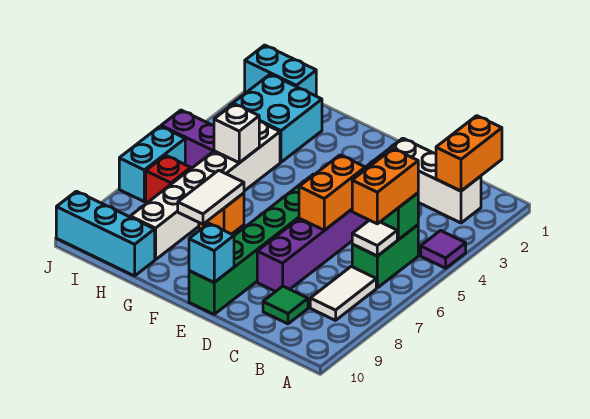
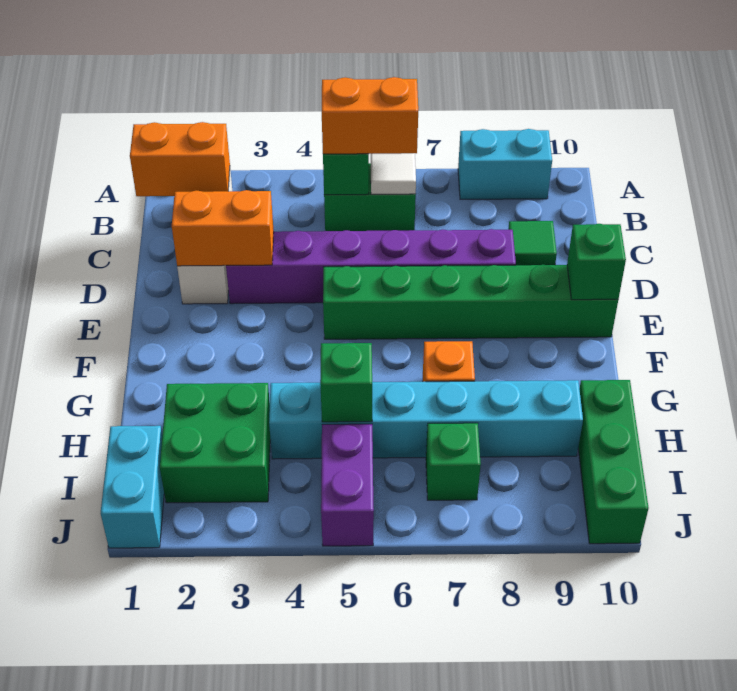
purple 1x1 tile [421,231,466,268] -> none
white 1x2 tile [310,267,376,320] -> none
orange 1x2 brick [299,155,365,230] -> orange 1x2 brick moved to [172,190,274,266]
cyan 1x1 brick [189,224,234,282] -> green 1x1 brick [567,224,626,300]
white 1x2 tile [178,170,244,224] -> none
cyan 2x2 brick [229,74,322,162] -> green 2x2 brick [160,383,270,503]
white 1x6 brick [130,122,280,260] -> cyan 1x6 brick [269,380,583,459]
white 1x1 brick [214,104,259,163] -> green 1x1 brick [320,343,372,422]
cyan 1x3 brick [56,191,155,276] -> green 1x3 brick [578,380,649,544]
red 1x1 brick [146,155,191,203] -> green 1x1 brick [426,423,481,500]
cyan 1x2 brick [119,126,185,201] -> cyan 1x2 brick moved to [458,129,552,199]

